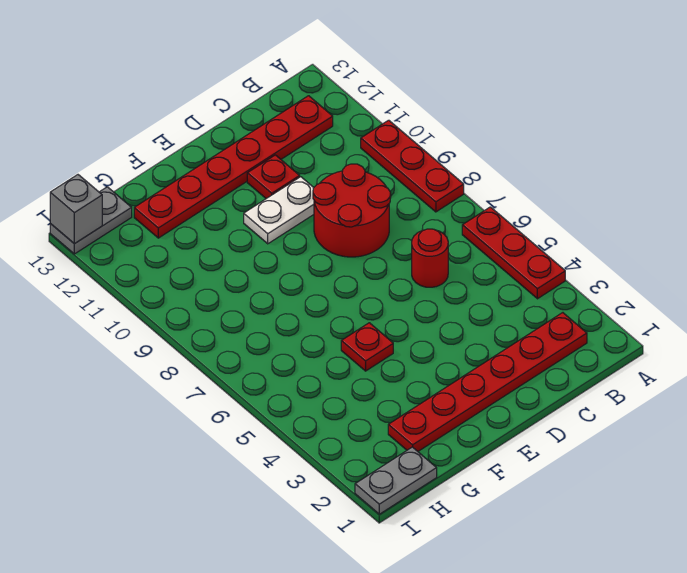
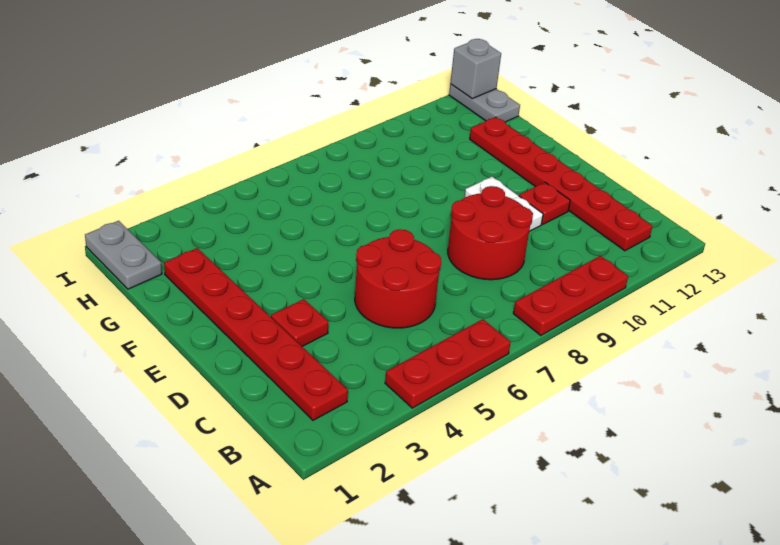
red 1x1 round brick [412,229,448,287] -> red 2x2 round brick [355,229,441,328]
red 1x1 plate [341,323,393,371] -> red 1x1 plate moved to [271,299,329,346]

